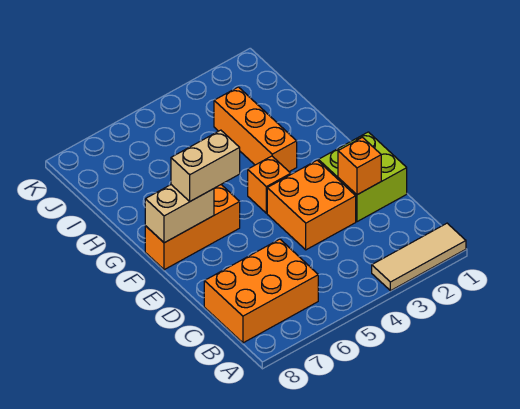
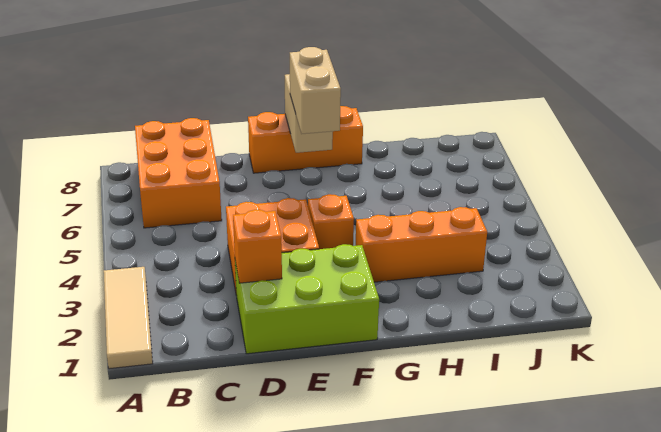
lime 2x2 brick [318,132,407,222] -> lime 2x3 brick [235,244,379,354]
orange 1x3 brick [145,185,240,270] -> orange 1x3 brick turned to [248,106,363,173]

